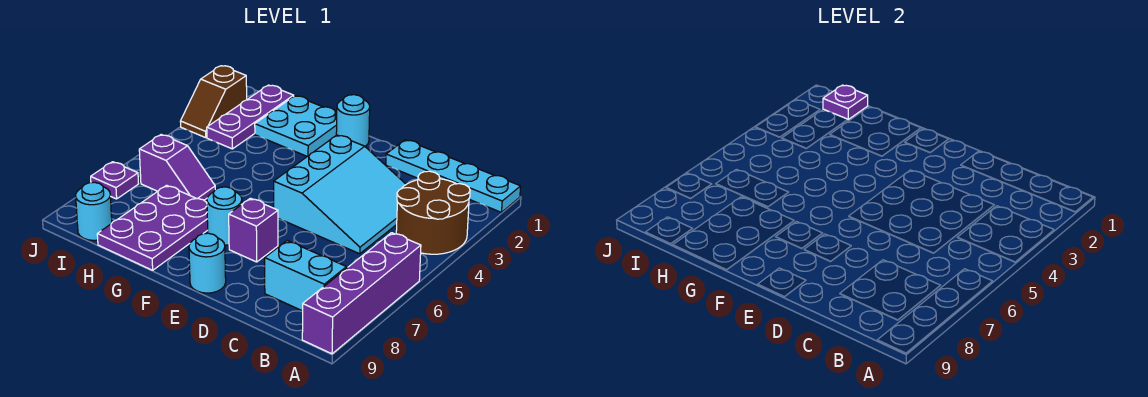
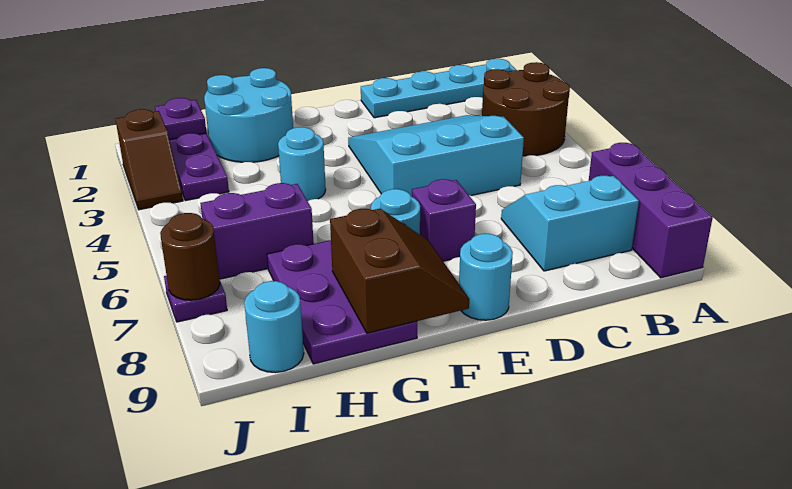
purple 1x4 brick [302,233,421,354] -> purple 1x3 brick [589,143,713,278]
cyan 3x3 slope [274,135,406,254] -> cyan 3x3 slope turned to [348,115,524,197]
cyan 1x1 round brick [336,95,370,146] -> cyan 1x1 round brick moved to [278,127,326,201]
none -> brown 2x2 slope [330,209,469,333]
cyan 2x2 plate [255,96,337,156] -> cyan 2x2 round brick [204,68,293,162]
purple 1x2 slope [139,135,215,200] -> purple 1x2 brick [200,183,314,279]
none -> brown 1x1 round brick [160,213,220,300]

